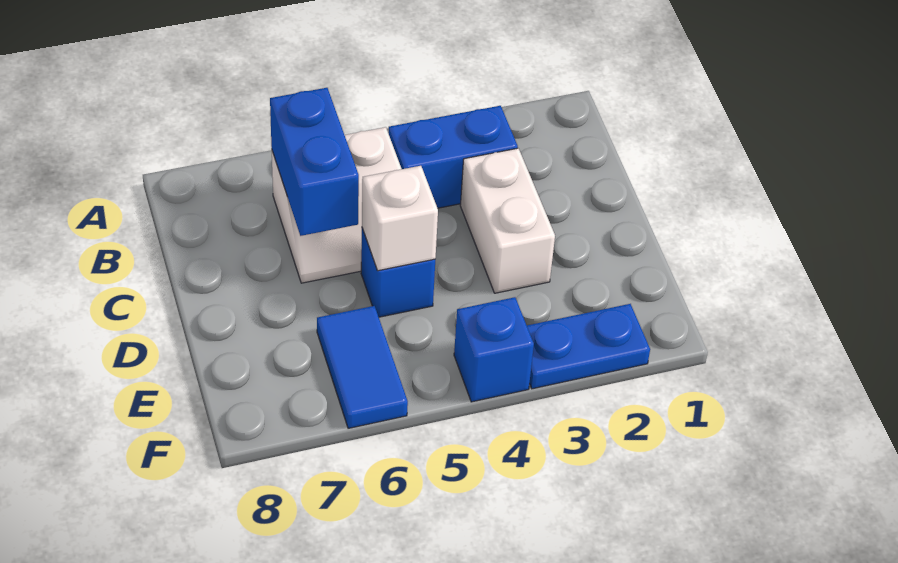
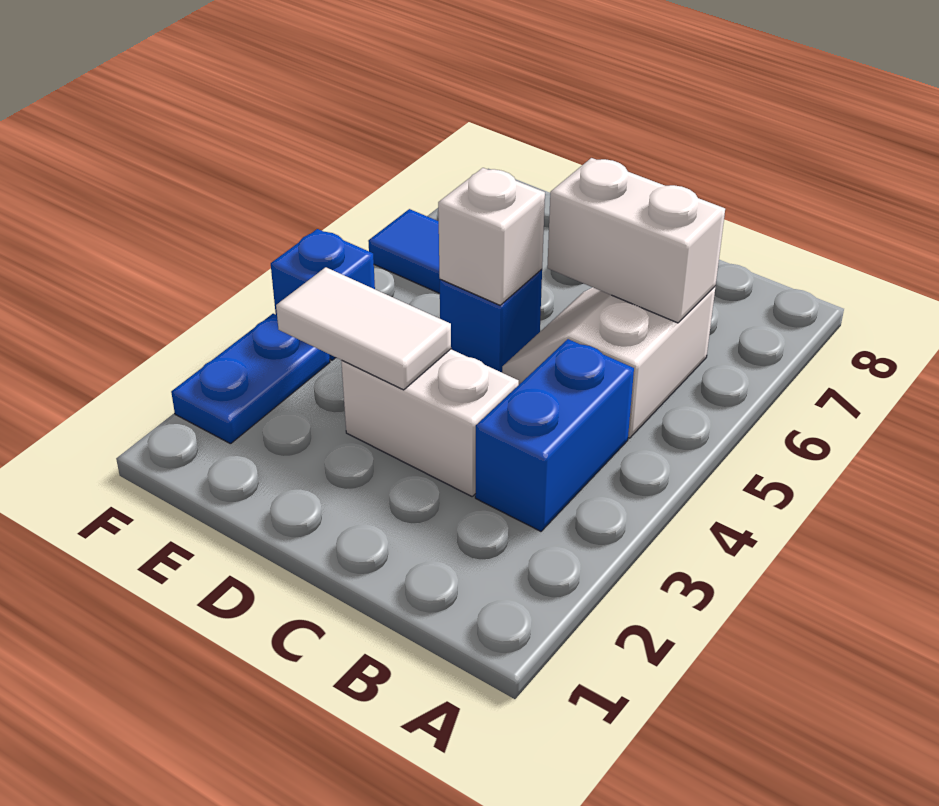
blue 1x2 brick [270,88,359,236] -> white 1x2 brick [547,158,725,323]
none -> white 1x2 tile [276,267,451,390]

